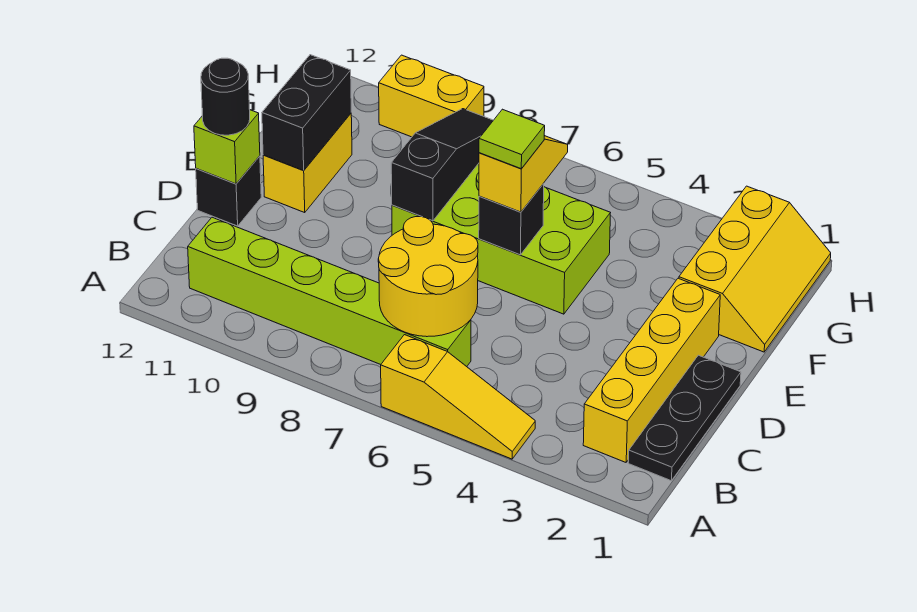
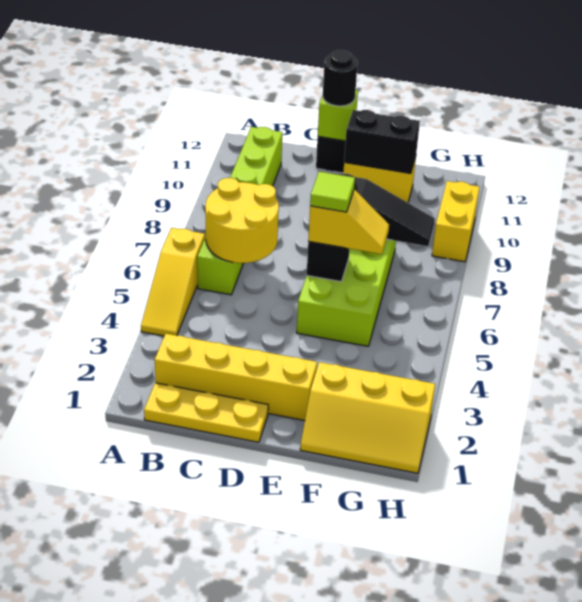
black 1x3 plate [628,355,741,481] -> yellow 1x3 plate [144,383,268,442]

